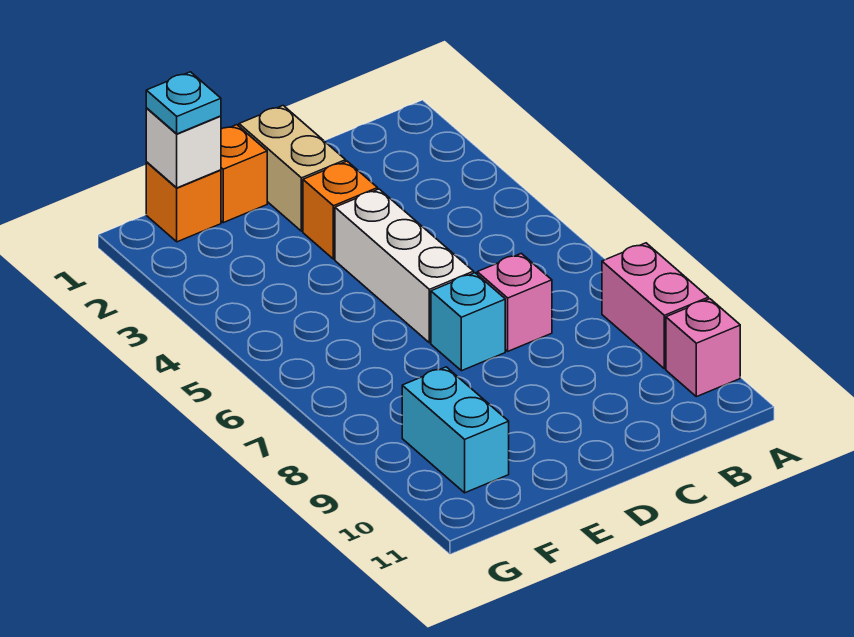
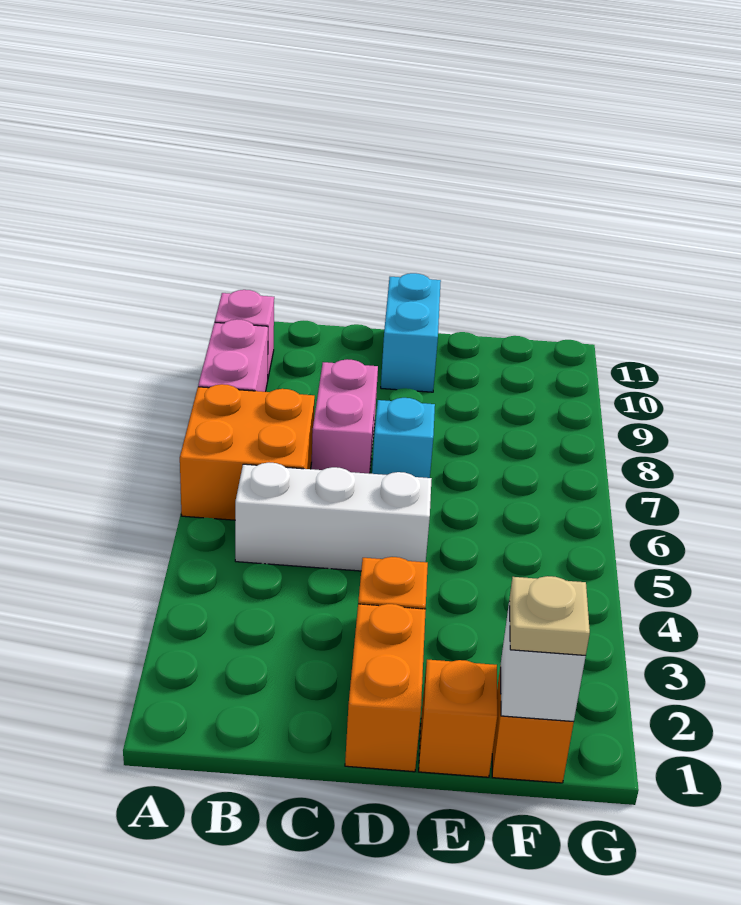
none -> orange 2x2 brick [180,384,315,520]
pink 1x1 brick [477,253,552,351] -> pink 1x2 brick [311,359,378,474]
tan 1x2 brick [239,106,346,231] -> orange 1x2 brick [345,604,426,772]
white 1x3 brick [335,189,474,343] -> white 1x3 brick turned to [235,463,432,571]
cyan 1x1 plate [146,72,221,134] -> tan 1x1 plate [509,576,590,656]
cyan 1x2 brick [402,367,509,493] -> cyan 1x2 brick moved to [381,273,441,392]

